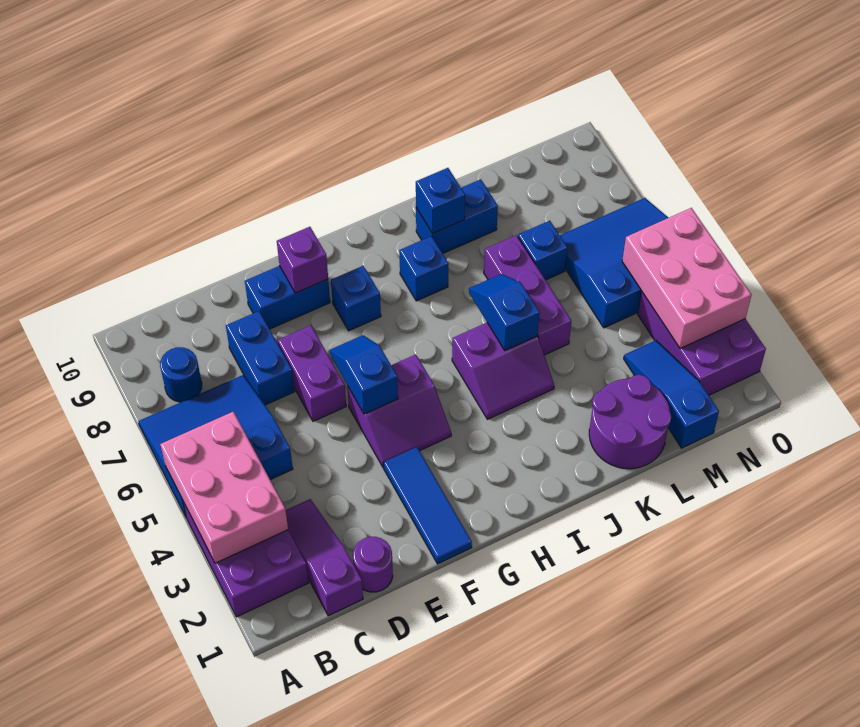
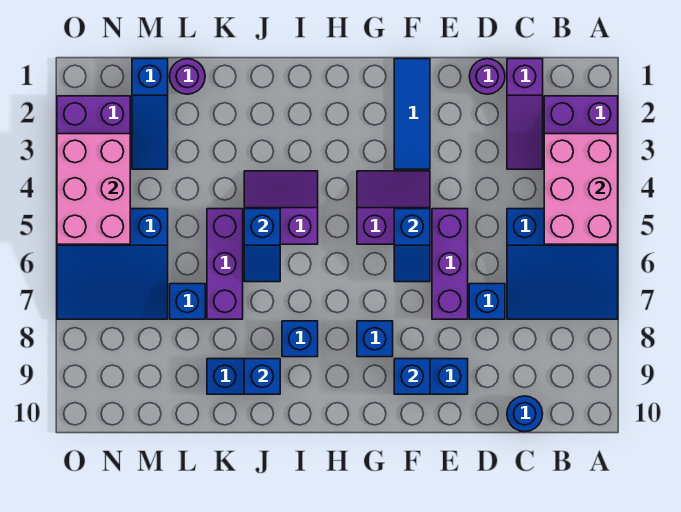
blue 1x1 round brick [160,347,202,402] -> blue 1x1 round brick moved to [507,396,543,432]
blue 1x2 brick [226,311,294,405] -> blue 1x1 brick [469,284,505,319]
purple 1x2 brick [278,325,346,421] -> purple 1x3 brick [432,209,468,319]
purple 1x1 brick [277,227,328,293] -> blue 1x1 brick [394,359,430,394]
purple 2x2 round brick [589,375,671,469] -> purple 1x1 round brick [170,59,205,94]

